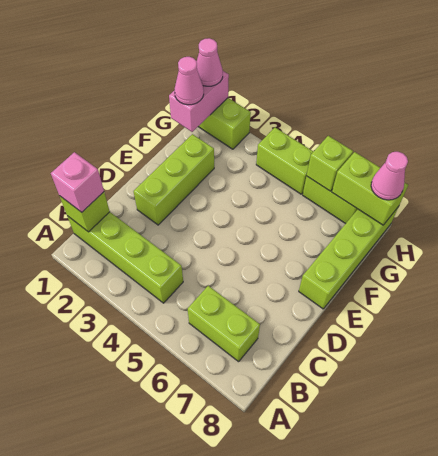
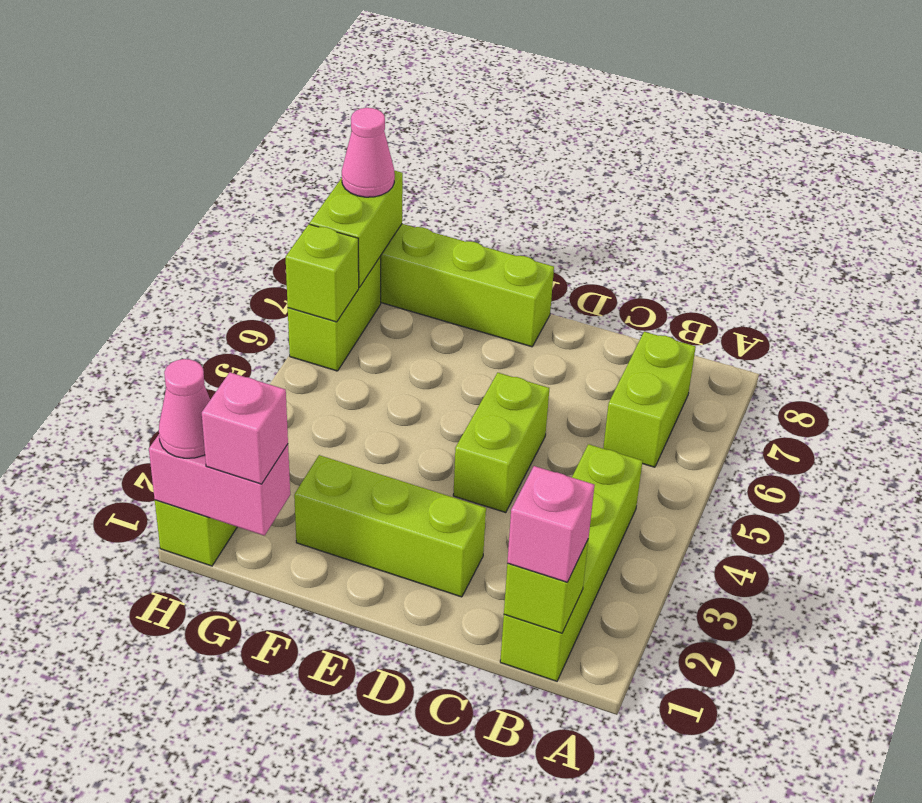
pink 1x1 cone [175,57,204,105] -> pink 1x1 brick [202,372,288,484]
lime 1x2 brick [256,128,314,194] -> lime 1x2 brick moved to [453,373,549,513]

